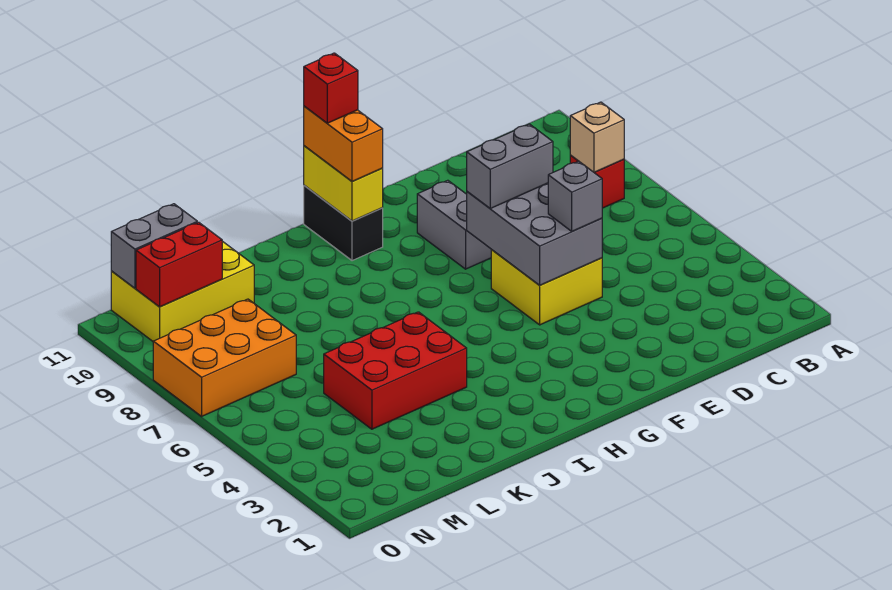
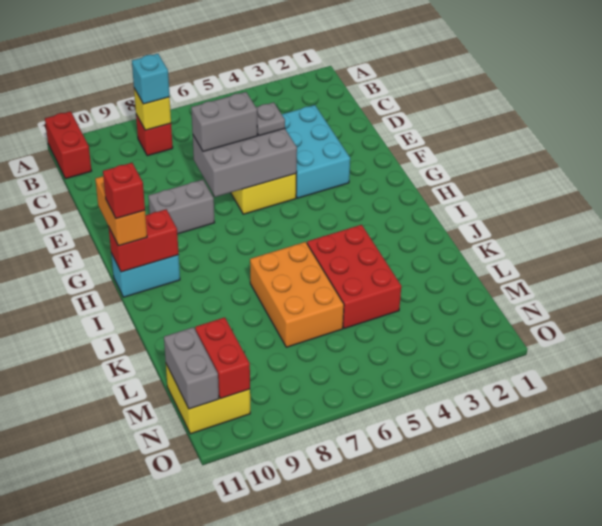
none -> red 1x2 brick [45,111,91,179]
tan 1x1 brick [570,102,624,172] -> yellow 1x1 brick [134,88,171,130]
none -> cyan 1x1 brick [132,54,170,104]
none -> cyan 2x3 brick [282,105,350,198]
grey 1x1 brick [548,161,602,231] -> grey 1x1 plate [256,102,285,136]
grey 1x2 brick [467,124,553,208] -> grey 1x2 brick turned to [191,92,257,151]
black 1x2 brick [304,185,383,261] -> cyan 1x2 brick [111,253,180,297]
yellow 1x2 brick [304,146,383,221] -> red 1x2 brick [109,209,179,272]
orange 1x2 brick [304,106,383,182] -> orange 1x2 brick turned to [95,176,147,246]
yellow 2x3 brick [111,241,254,341] -> yellow 2x2 brick [166,364,250,434]
orange 2x3 brick [153,299,296,416] -> orange 2x3 brick moved to [250,242,344,347]

